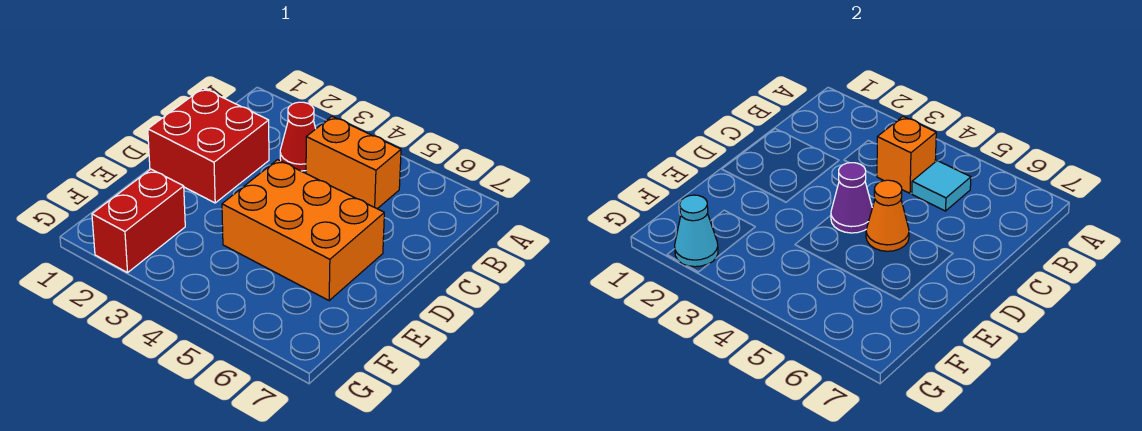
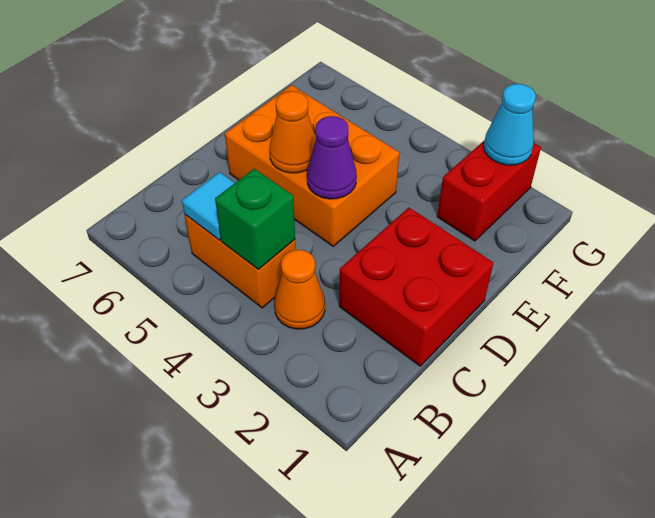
red 1x1 cone [280,102,316,171] -> orange 1x1 cone [274,250,325,329]
orange 1x1 brick [877,116,936,193] -> green 1x1 brick [215,169,295,269]

